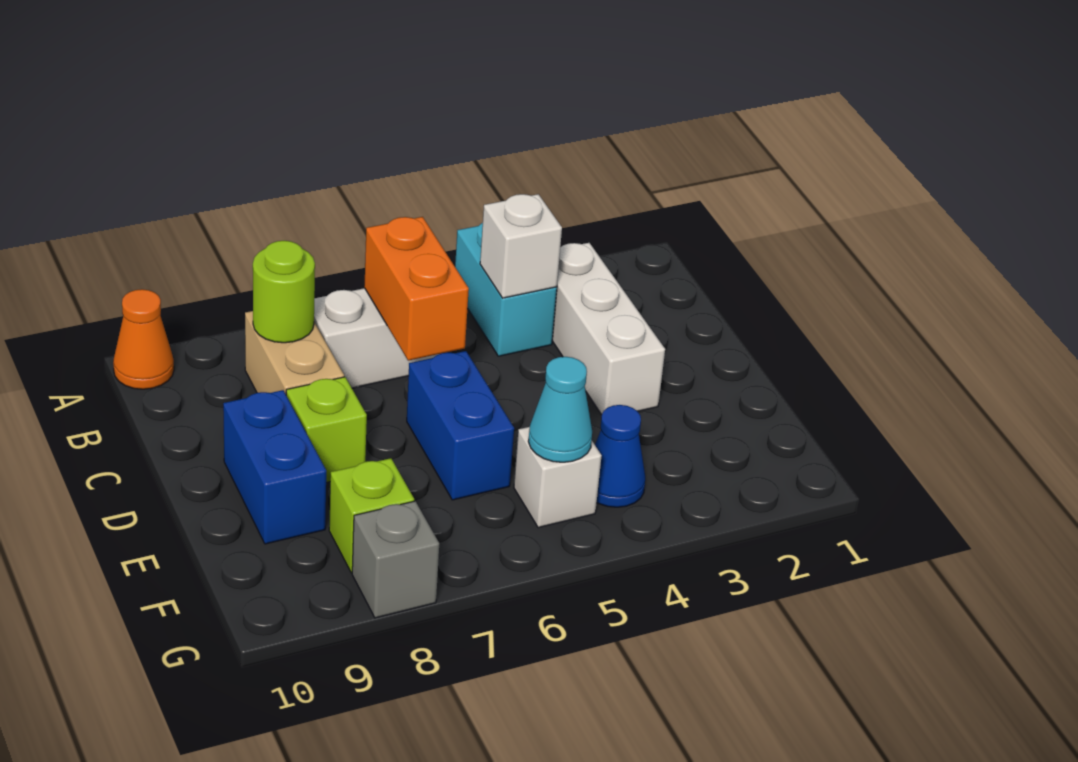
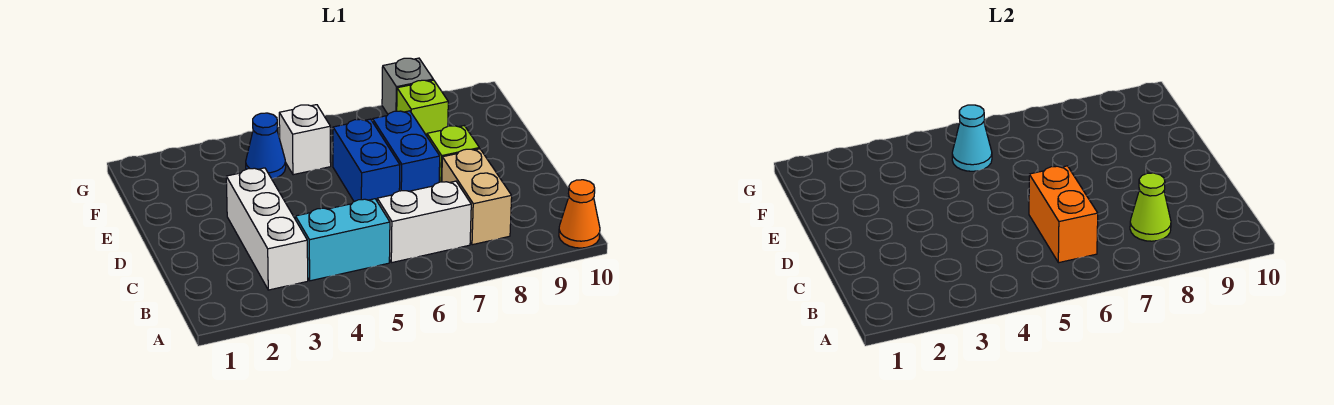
cyan 1x2 brick [455,223,557,356] -> cyan 1x2 brick turned to [295,199,390,281]
white 1x1 brick [480,194,562,298] -> none
lime 1x1 round brick [253,241,315,343] -> lime 1x1 cone [1130,173,1171,241]
blue 1x2 brick [223,390,326,544] -> blue 1x2 brick moved to [373,111,440,191]

